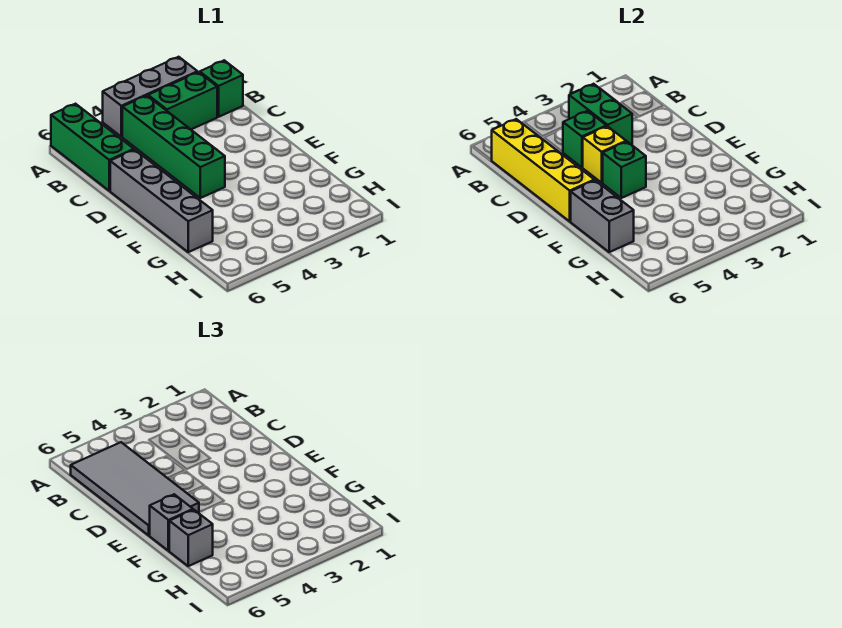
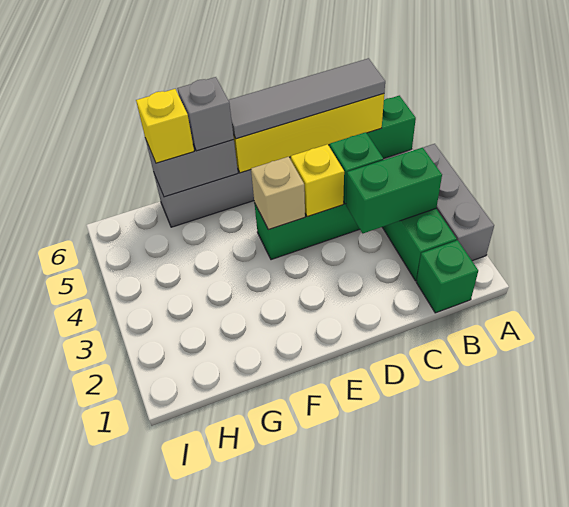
grey 2x4 tile [71,442,199,535] -> grey 1x4 tile [228,58,385,139]
green 1x1 brick [603,142,646,198] -> tan 1x1 brick [251,157,305,230]
grey 1x1 brick [169,510,213,566] -> yellow 1x1 brick [136,89,194,163]

